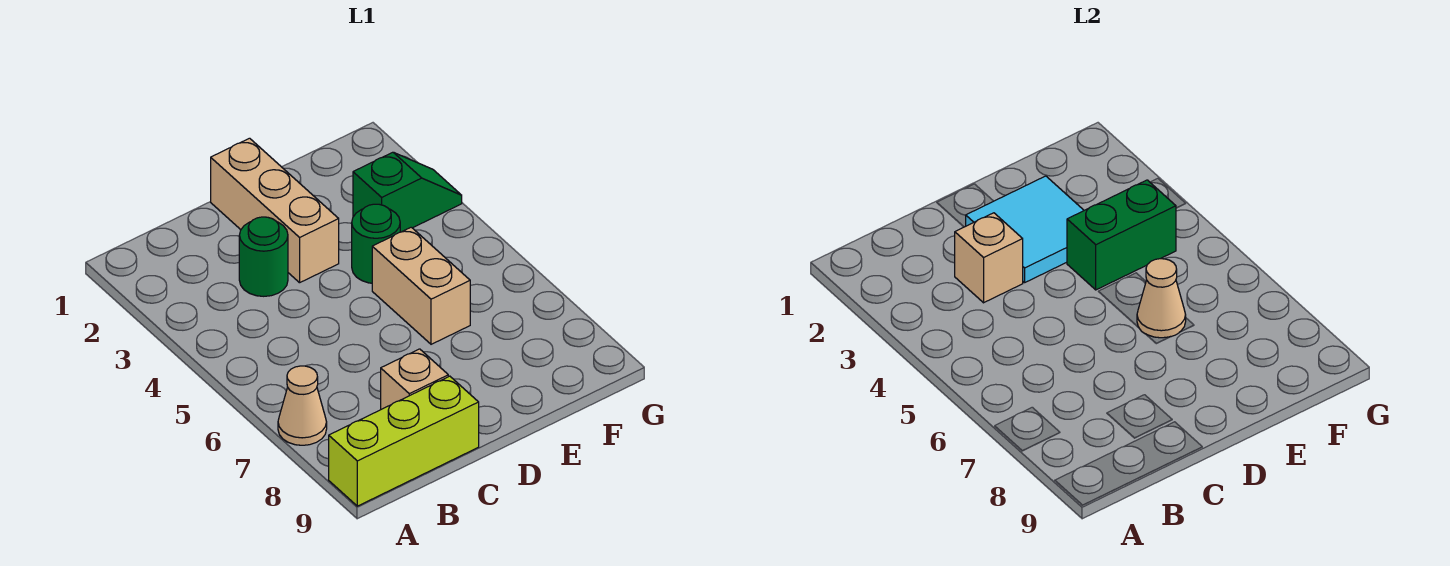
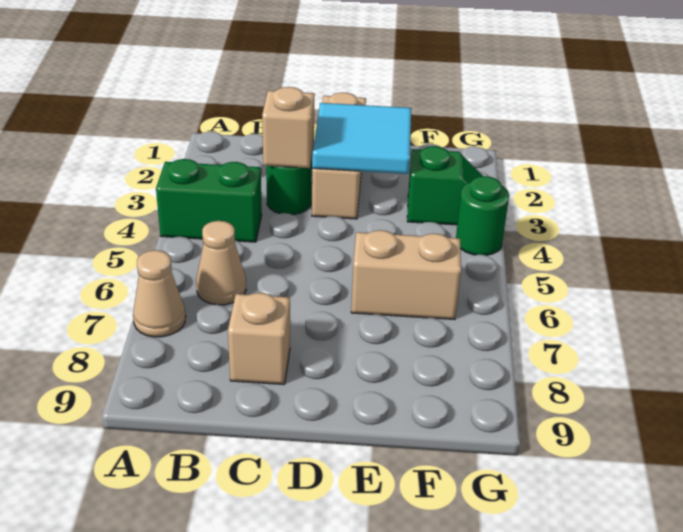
lime 1x3 brick [329,376,479,506] -> none
green 1x1 round brick [352,204,400,283] -> green 1x1 round brick moved to [456,176,509,255]
green 1x2 brick [1067,180,1176,290] -> green 1x2 brick moved to [156,159,262,242]
tan 1x2 brick [372,227,470,344] -> tan 1x2 brick turned to [351,230,461,319]
tan 1x1 cone [1137,259,1186,338] -> tan 1x1 cone moved to [196,221,246,305]

